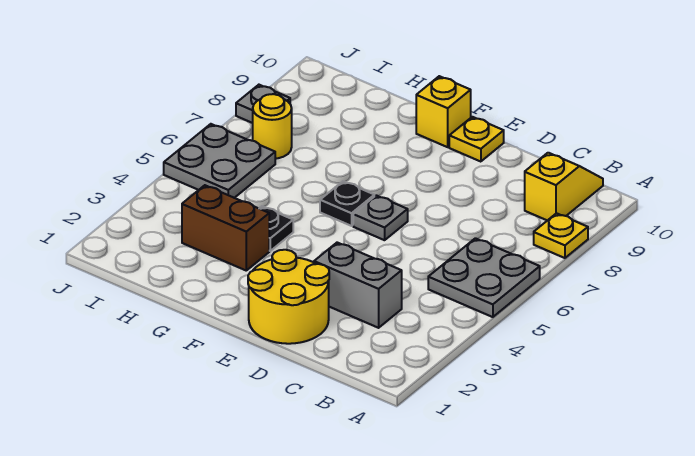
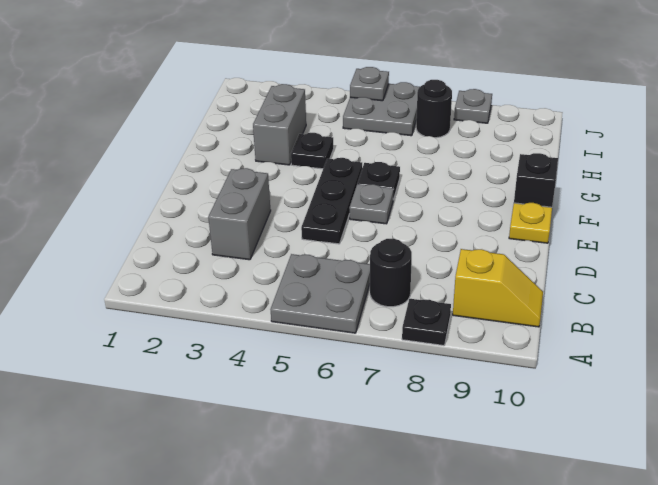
yellow 1x1 plate [534,213,588,258] -> black 1x1 plate [402,299,451,346]
none -> black 1x1 round brick [370,239,412,307]
yellow 2x2 round brick [248,250,329,344] -> none
none -> black 1x3 plate [301,158,362,244]
yellow 1x1 brick [416,76,471,147] -> black 1x1 brick [514,153,558,207]
brown 1x2 brick [182,185,269,270] -> grey 1x2 brick [253,84,306,165]
yellow 1x1 round brick [253,94,292,159] -> black 1x1 round brick [416,80,452,138]
none -> grey 1x1 plate [350,67,389,101]

